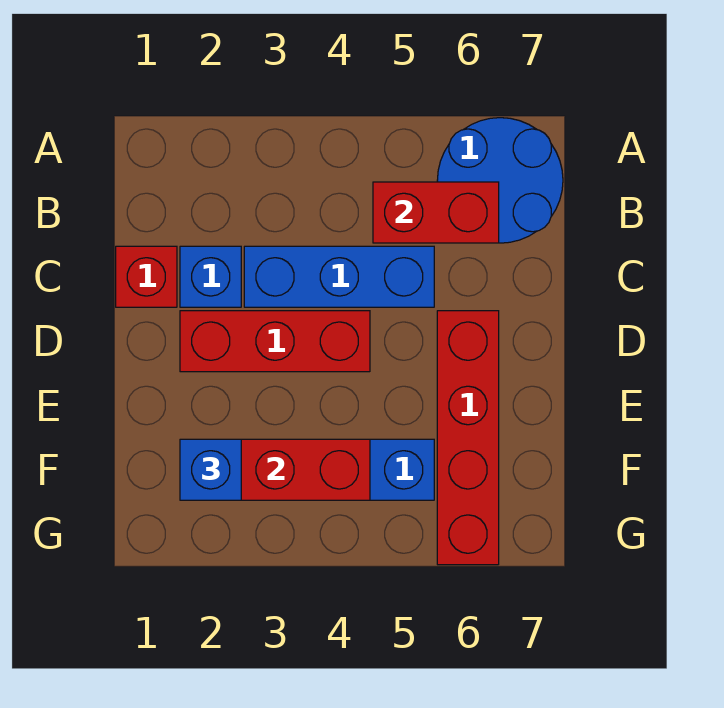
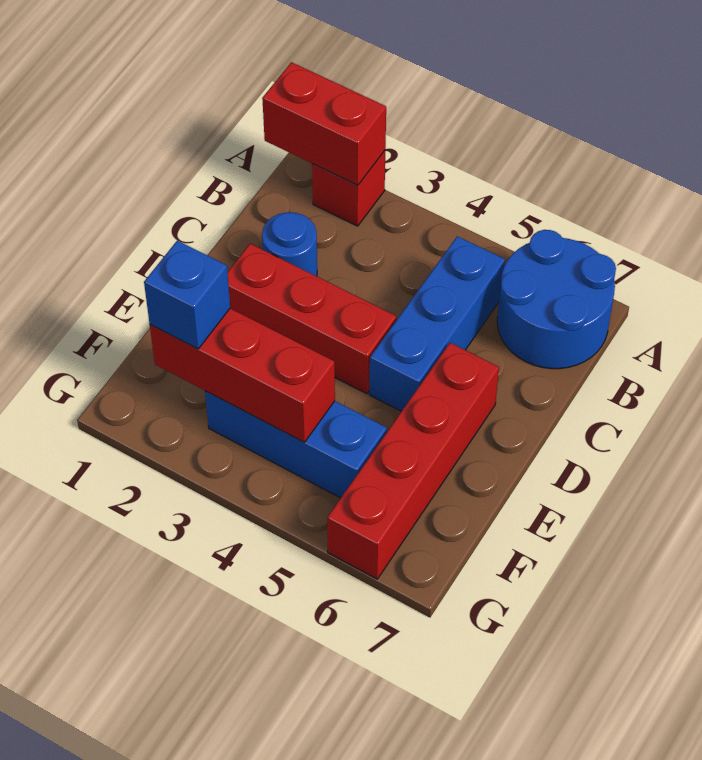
red 1x2 brick [373,182,499,243] -> red 1x2 brick moved to [262,62,386,185]
red 1x1 brick [116,246,177,307] -> red 1x1 brick moved to [312,151,385,226]
blue 1x1 brick [180,246,241,307] -> blue 1x1 round brick [262,212,317,276]
blue 1x3 brick [244,246,434,307] -> blue 1x3 brick turned to [369,236,505,411]

